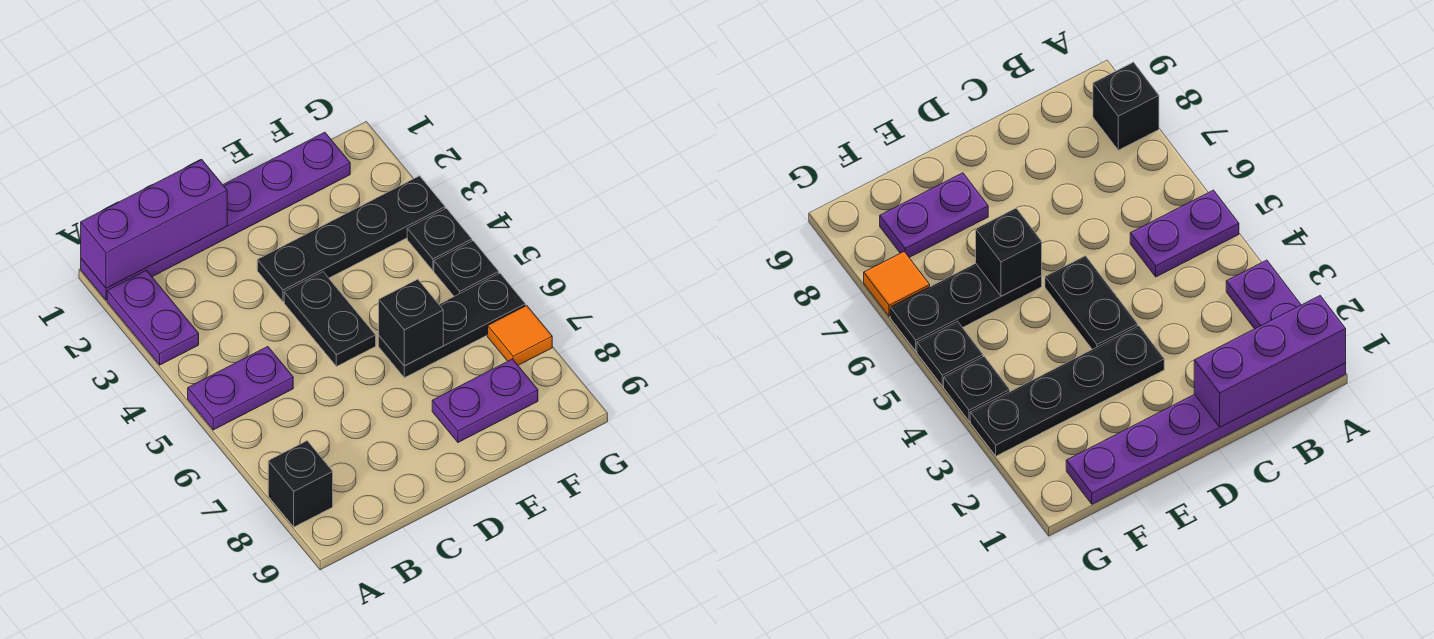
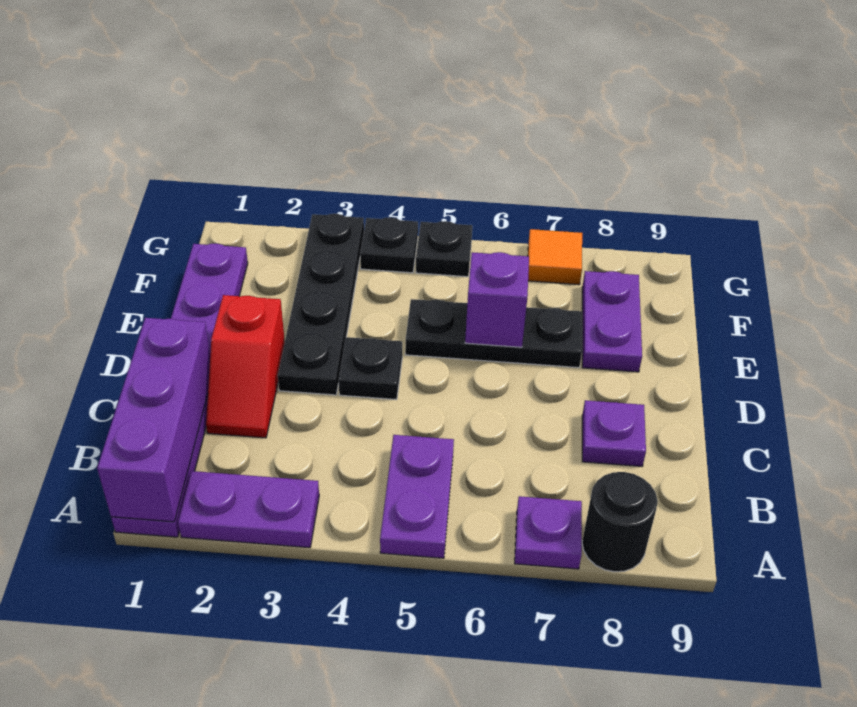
none -> purple 1x1 plate [515,496,582,569]
black 1x1 brick [268,441,333,527] -> black 1x1 round brick [582,472,658,572]
none -> red 1x2 slope [206,295,285,438]
none -> purple 1x1 plate [582,400,646,466]
black 1x2 plate [284,272,376,366] -> black 1x1 plate [339,337,402,400]
black 1x3 plate [379,273,526,378] -> black 1x3 plate turned to [405,299,582,368]
black 1x1 brick [379,279,443,366] -> purple 1x1 brick [465,252,529,347]

